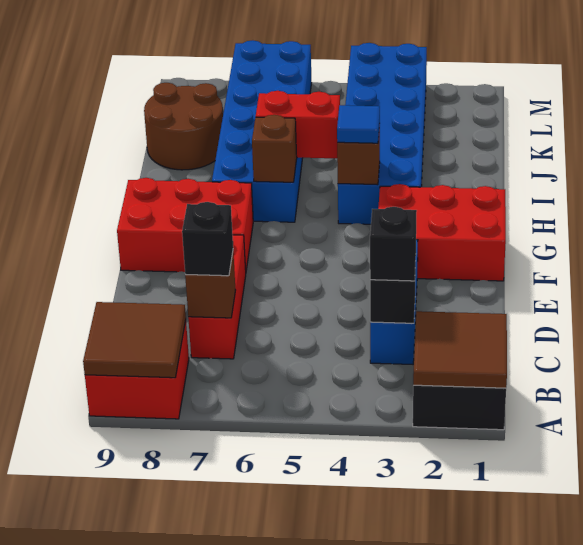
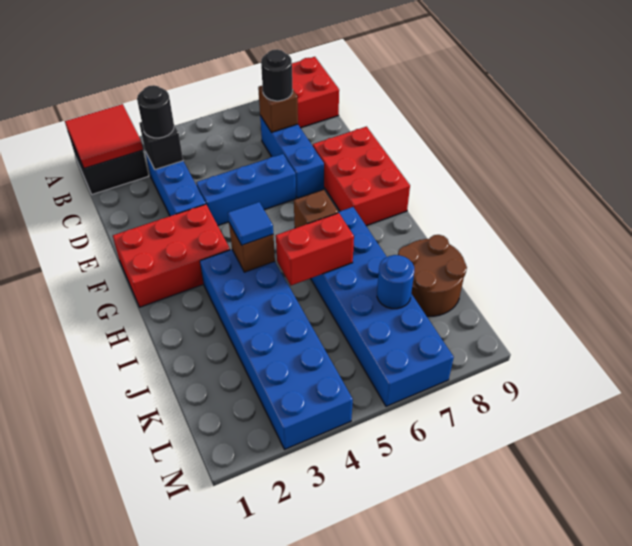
brown 2x2 tile [413,311,507,388] -> red 2x2 tile [65,104,143,168]
brown 2x2 tile [83,302,186,378] -> none
black 1x1 brick [370,207,417,281] -> black 1x1 round brick [137,85,174,138]
red 1x3 brick [188,235,246,359] -> blue 1x3 brick [260,116,324,198]
black 1x1 brick [182,202,233,276] -> black 1x1 round brick [261,49,293,101]
none -> blue 1x3 brick [196,154,296,225]
red 2x3 brick [117,178,253,272] -> red 2x3 brick turned to [313,127,410,226]
none -> blue 1x1 round brick [377,255,414,309]

